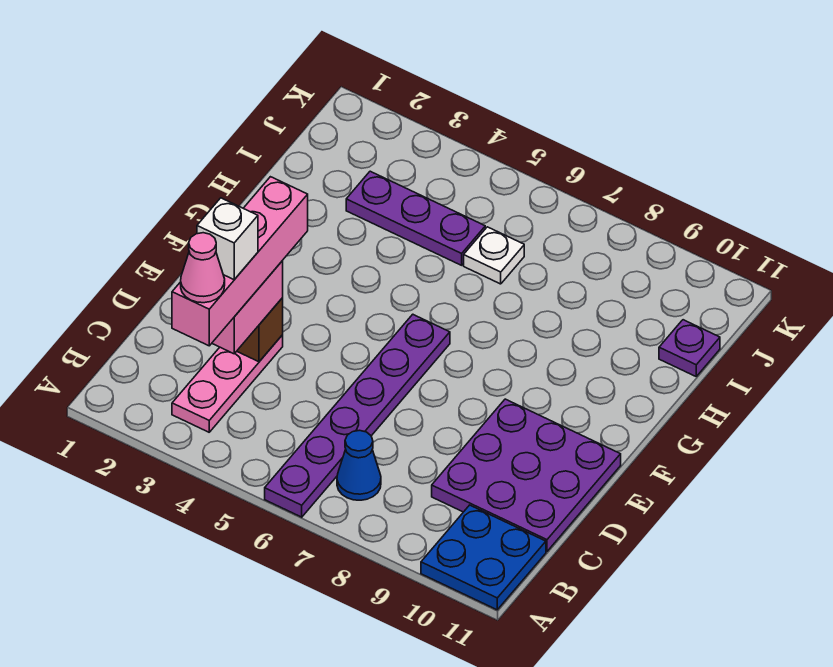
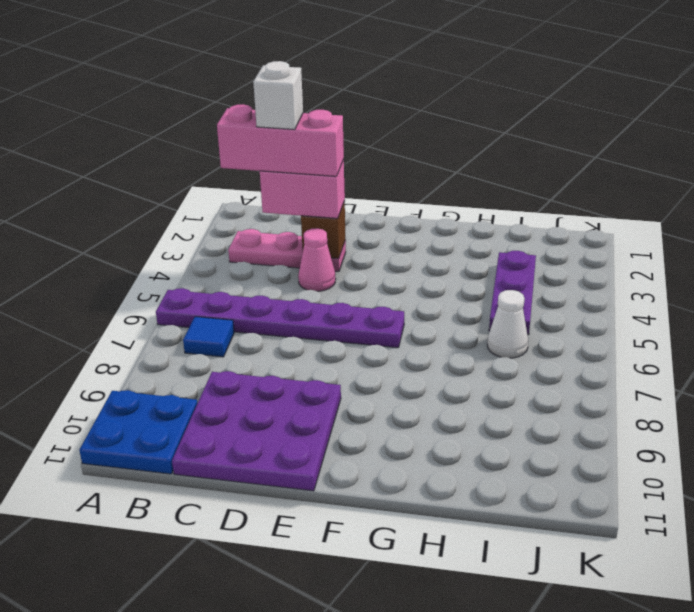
pink 1x4 brick [172,177,308,346] -> pink 1x3 brick [217,105,344,176]
pink 1x1 cone [181,233,225,303] -> pink 1x1 cone moved to [298,228,336,291]
blue 1x1 cone [337,430,381,500] -> blue 1x1 tile [183,317,234,357]
white 1x1 plate [464,227,524,284] -> white 1x1 cone [487,290,528,358]
purple 1x1 plate [659,320,720,376] -> none

